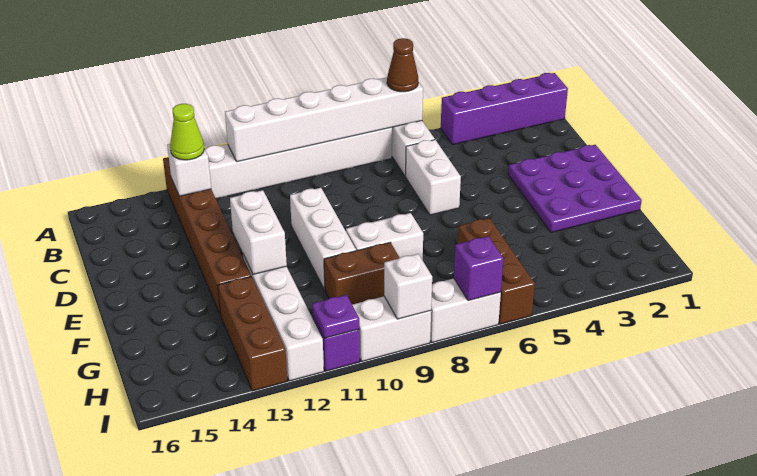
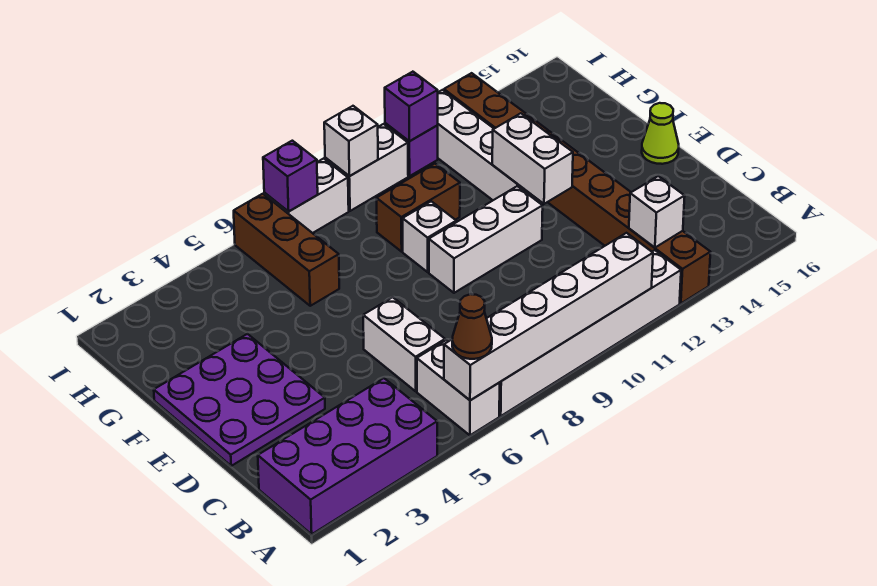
purple 1x4 brick [441,73,568,145] -> purple 2x4 brick [258,378,437,534]
lime 1x1 cone [170,104,204,160] -> lime 1x1 cone moved to [642,103,679,164]
white 1x3 brick [290,188,356,290] -> white 1x3 brick turned to [429,186,543,293]
white 1x2 brick [346,213,423,260] -> white 1x1 brick [403,201,456,272]
purple 1x1 plate [312,295,359,338] -> purple 1x1 brick [385,72,438,141]

